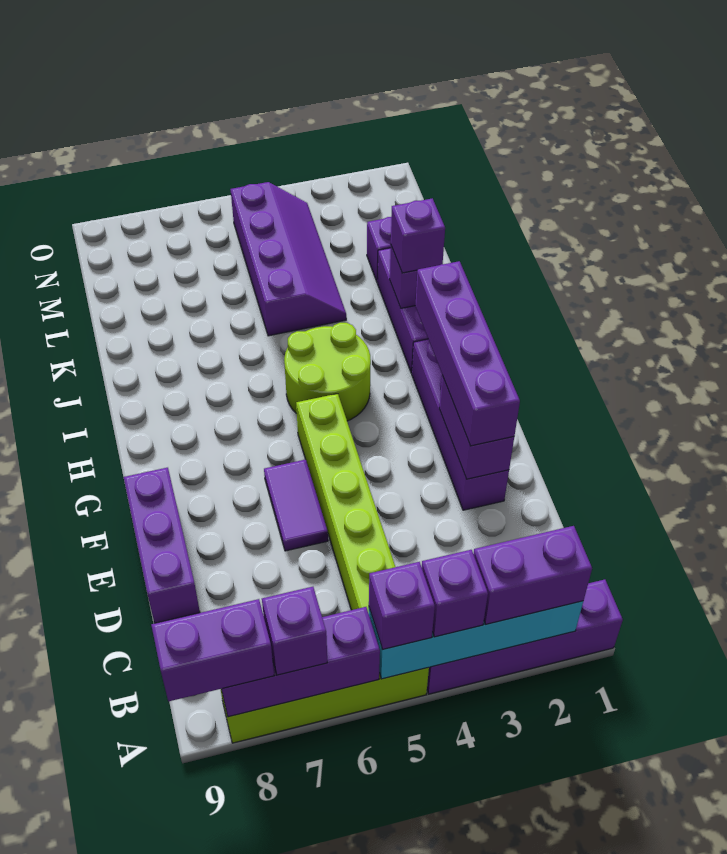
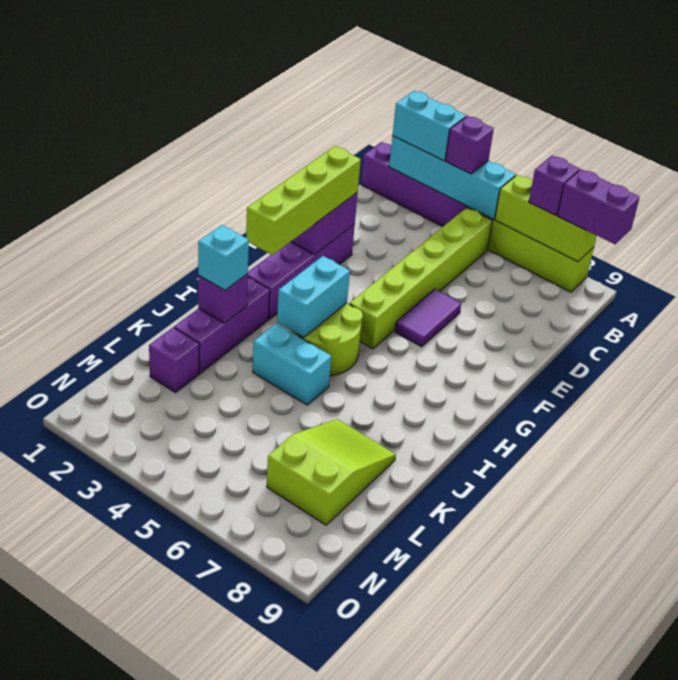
purple 1x2 brick [474,526,592,624] -> cyan 1x2 brick [392,91,466,161]
purple 1x1 brick [369,562,435,650] -> none
purple 1x3 brick [221,607,380,717] -> lime 1x3 brick [495,175,597,262]
purple 1x3 brick [124,468,200,623] -> none
purple 1x4 brick [415,261,520,446] -> lime 1x4 brick [246,146,361,255]
none -> cyan 1x2 brick [277,256,350,338]
purple 1x1 brick [391,198,445,273] -> cyan 1x1 brick [198,225,249,290]
none -> cyan 1x2 brick [253,324,331,405]
purple 2x4 slope [231,182,346,336] -> none
none -> lime 2x3 slope [267,419,396,525]

